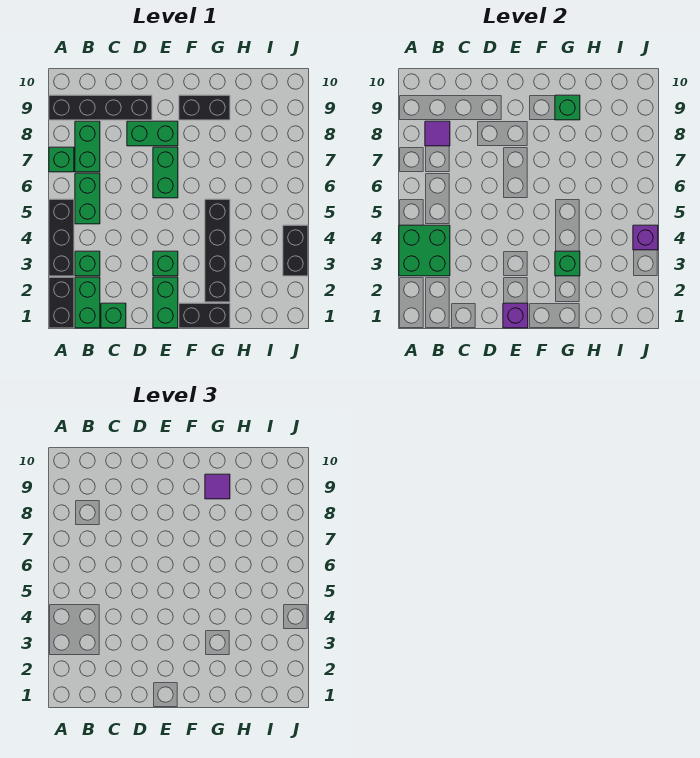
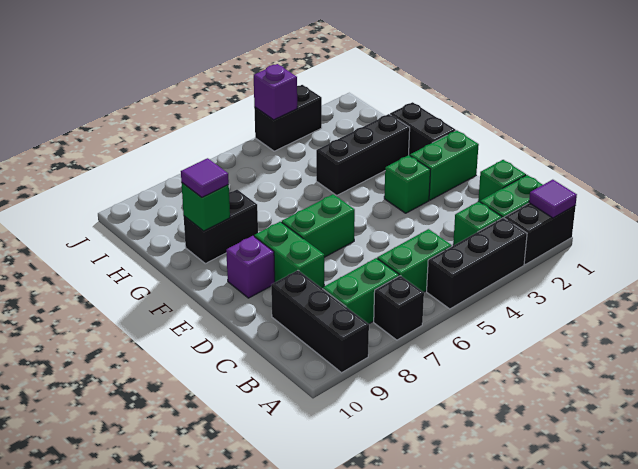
green 2x2 brick [399,225,450,276] -> none
green 1x1 brick [49,147,74,172] -> black 1x1 brick [374,276,424,340]
black 1x4 brick [49,95,152,120] -> black 1x3 brick [271,270,369,373]
purple 1x1 tile [425,121,450,146] -> purple 1x1 tile moved to [529,180,577,218]
purple 1x1 brick [503,303,528,328] -> purple 1x1 brick moved to [226,236,275,298]
black 1x2 brick [179,95,230,120] -> black 1x2 brick turned to [184,190,258,264]
black 1x4 brick [205,199,230,302] -> black 1x3 brick [316,114,410,195]
green 1x1 brick [555,251,580,276] -> none

